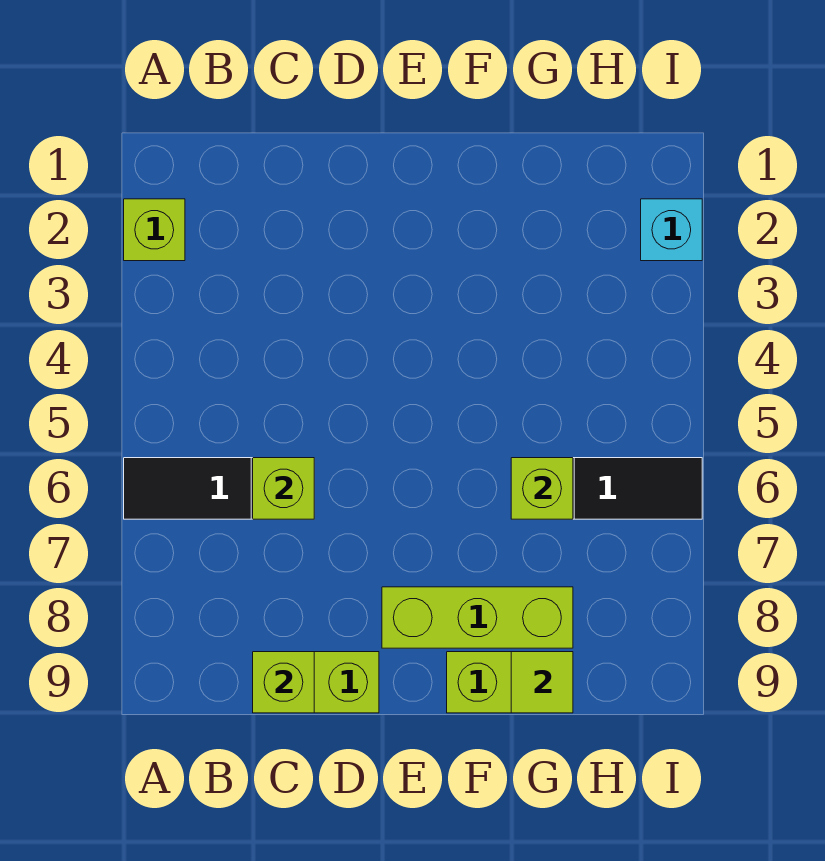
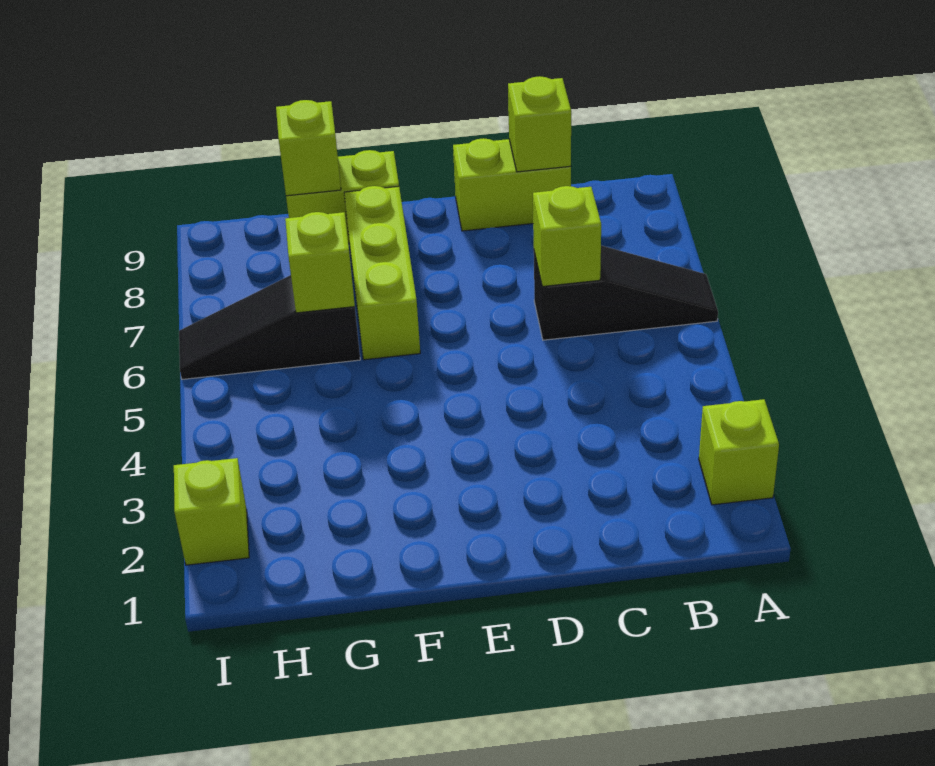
lime 1x3 brick [382,587,573,648] -> lime 1x3 brick turned to [344,186,420,360]
lime 1x1 tile [511,652,573,713] -> lime 1x1 brick [276,100,341,196]
cyan 1x1 brick [641,199,702,261] -> lime 1x1 brick [174,458,249,565]

